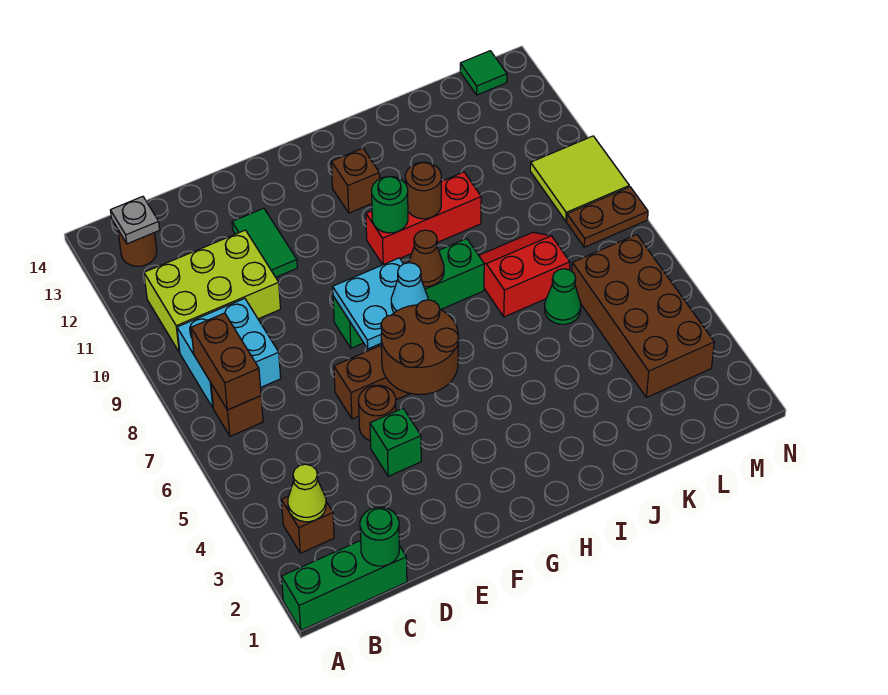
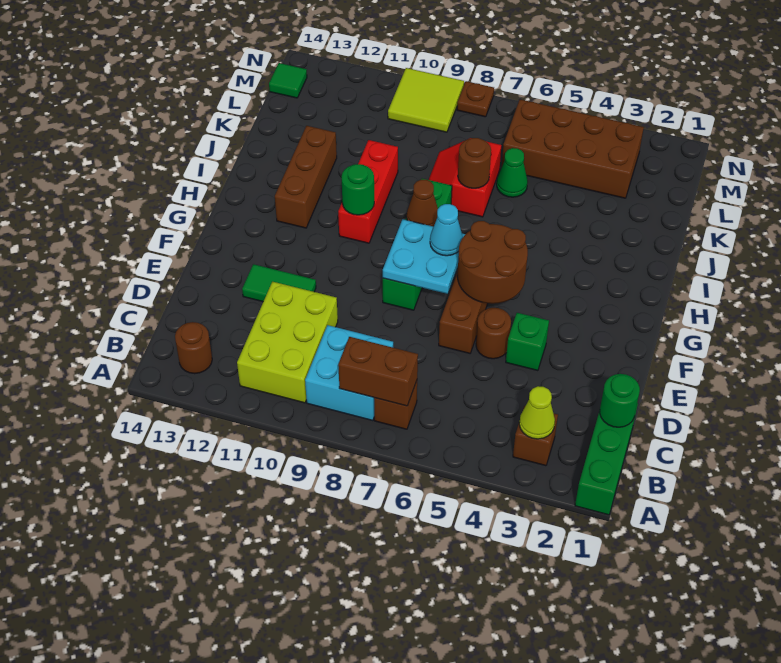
grey 1x1 plate [110,196,160,244] -> none
brown 1x1 brick [331,148,380,213] -> brown 1x3 brick [275,126,337,228]
brown 1x1 round brick [405,162,441,219] -> brown 1x1 round brick moved to [458,138,491,188]
brown 1x2 plate [567,187,648,247] -> brown 1x1 plate [457,81,494,117]

